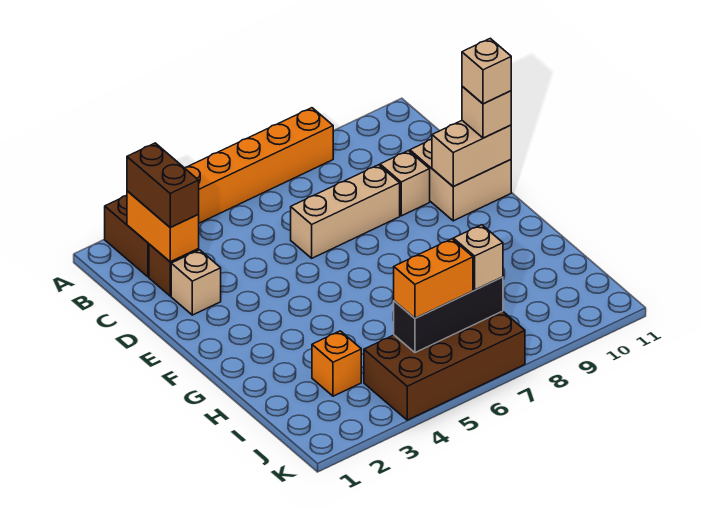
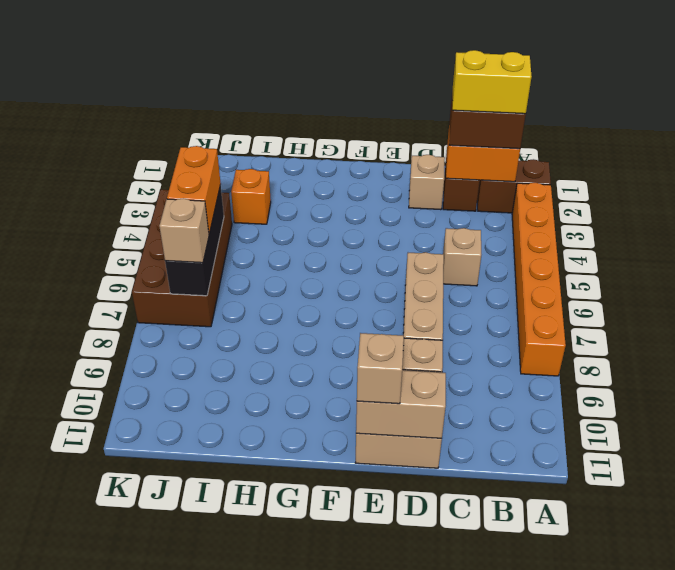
none -> yellow 1x2 brick [452,50,532,114]
tan 1x2 brick [432,121,511,187] -> tan 1x2 brick turned to [356,370,446,439]
tan 1x1 brick [462,38,511,104] -> tan 1x1 brick moved to [443,228,481,286]

